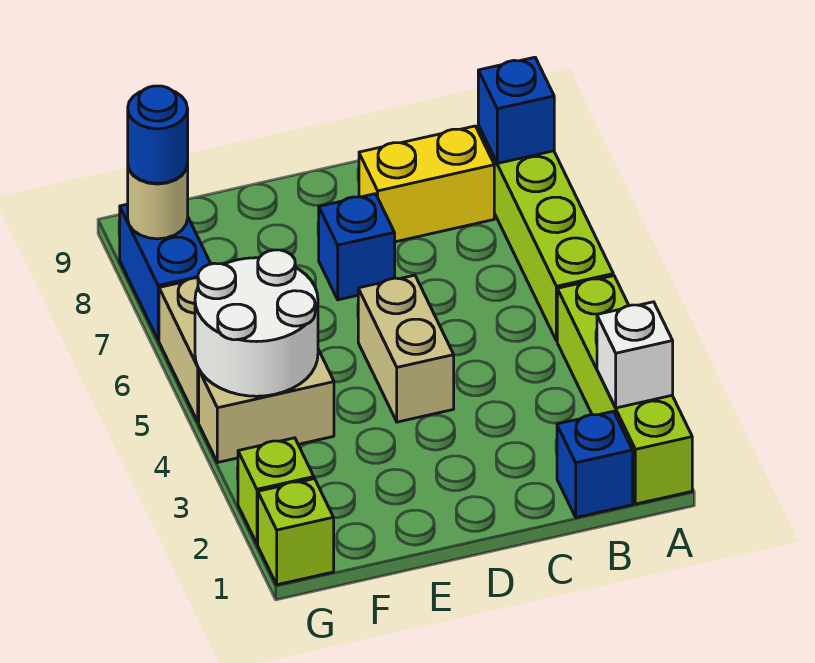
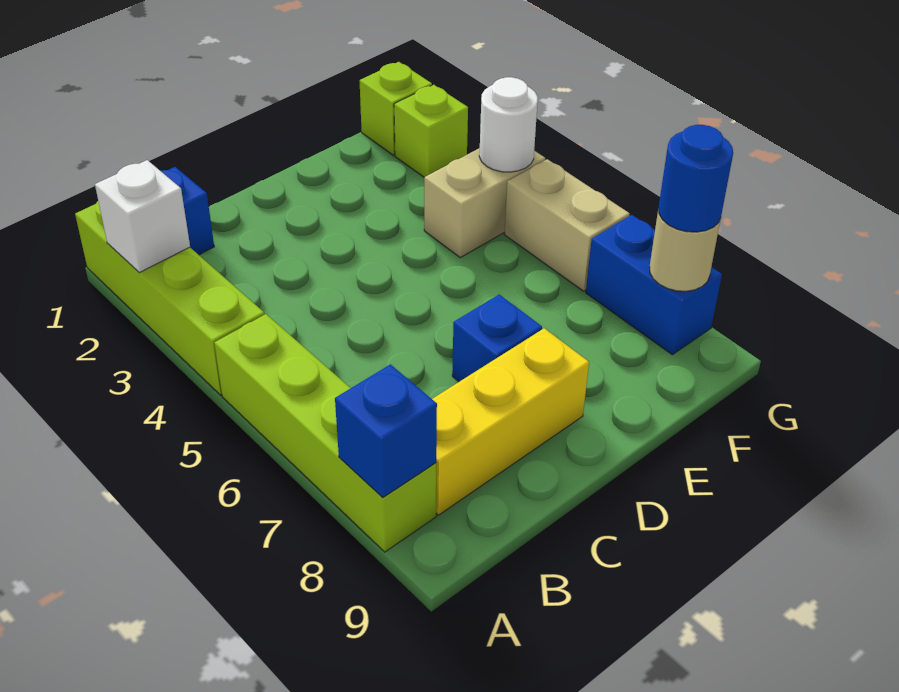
yellow 1x2 brick [359,126,494,242] -> yellow 1x3 brick [432,328,589,515]
tan 1x2 brick [358,275,454,422] -> none
white 2x2 round brick [195,250,318,396] -> white 1x1 round brick [479,77,538,172]

